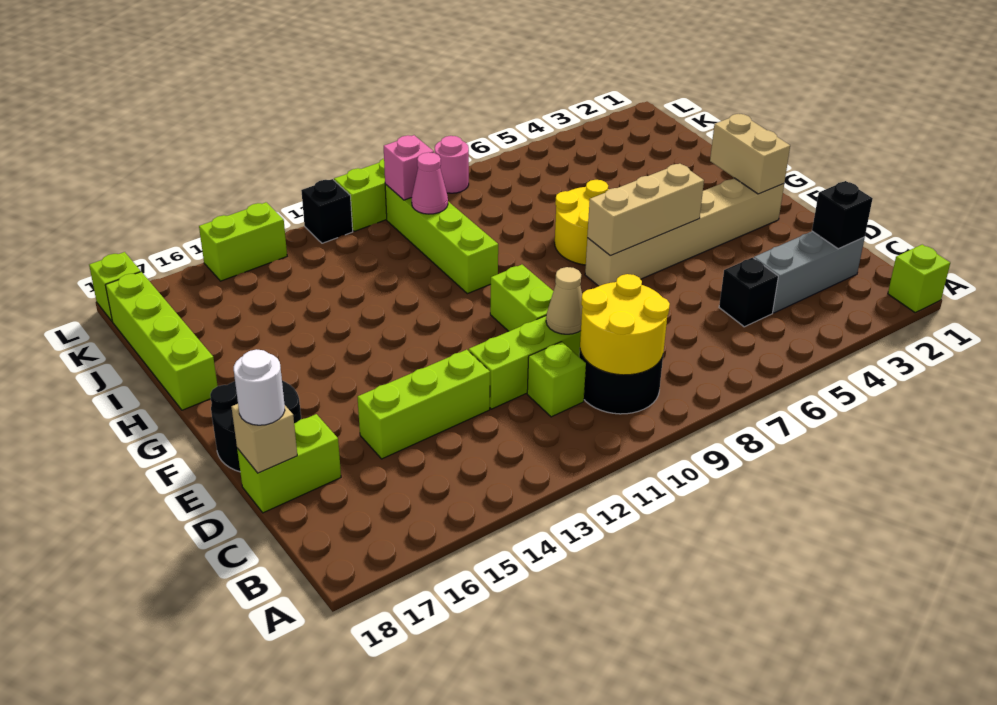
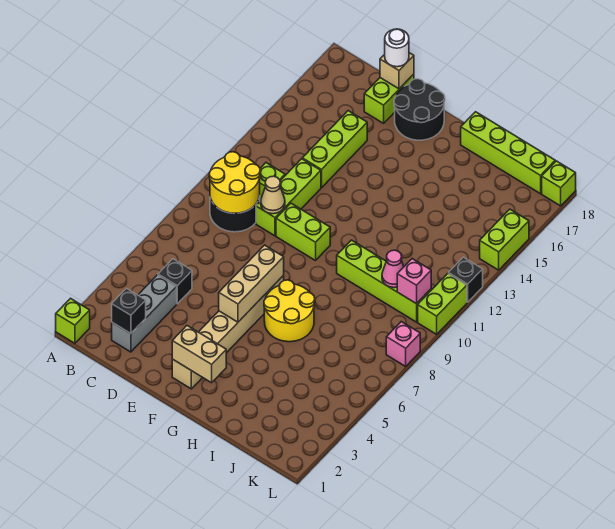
pink 1x1 round brick [435,136,469,193] -> pink 1x1 brick [386,322,420,366]

